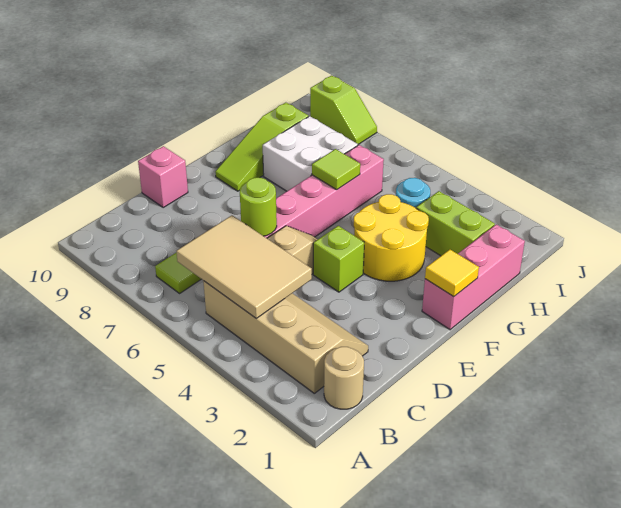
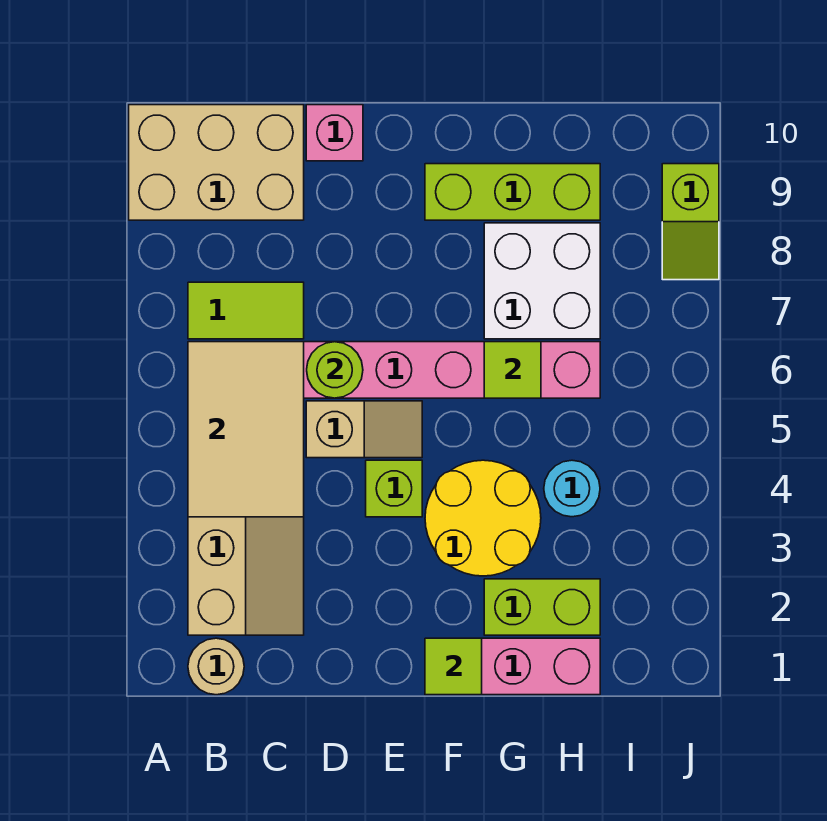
none -> tan 2x3 brick [129,105,304,220]
yellow 1x1 tile [425,250,479,297] -> lime 1x1 tile [425,638,482,695]
lime 1x3 slope [215,103,308,191] -> lime 1x3 brick [425,164,600,220]
lime 1x2 brick [416,191,495,256] -> lime 1x2 brick turned to [484,579,600,635]

